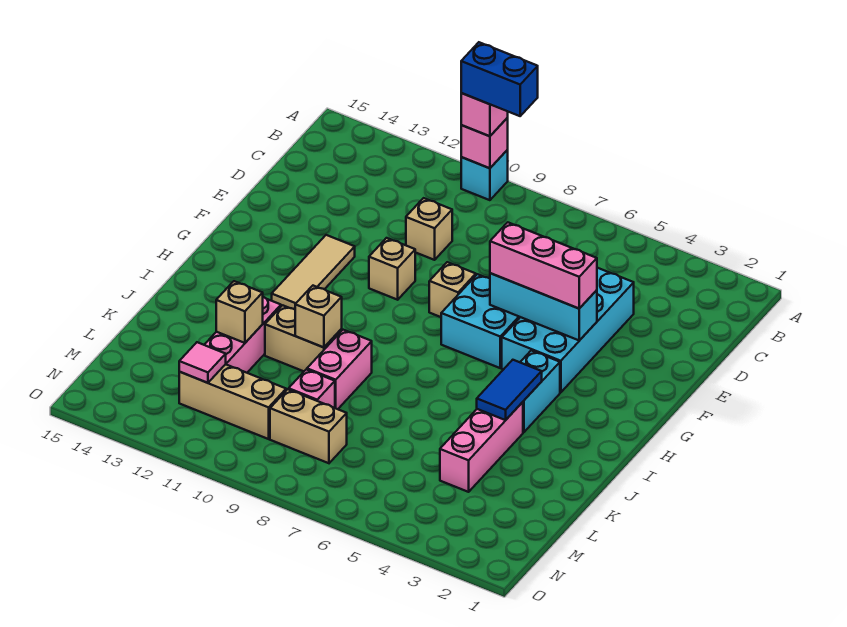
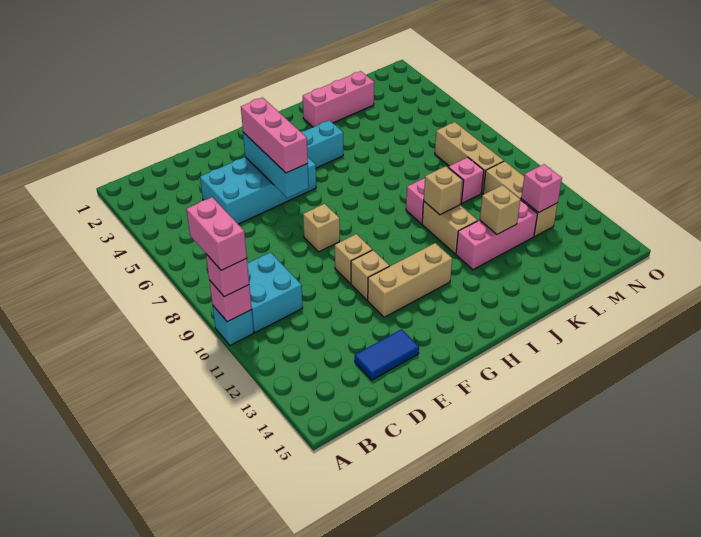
blue 1x2 brick [461,42,538,116] -> pink 1x2 brick [187,197,247,270]
tan 1x1 brick [406,198,452,260] -> tan 1x1 brick moved to [351,250,389,300]
cyan 2x2 brick [441,274,520,368] -> cyan 2x2 brick moved to [247,252,303,333]
tan 1x3 tile [272,235,355,309] -> tan 1x3 brick [368,243,452,317]
blue 1x2 tile [477,360,542,420] -> blue 1x2 tile moved to [355,329,419,380]
pink 1x3 brick [440,402,523,492] -> pink 1x3 brick moved to [303,71,374,127]
tan 1x2 brick [270,389,347,463] -> tan 1x3 brick [435,122,504,193]
pink 1x1 tile [179,342,226,383] -> pink 1x1 brick [521,164,562,213]

